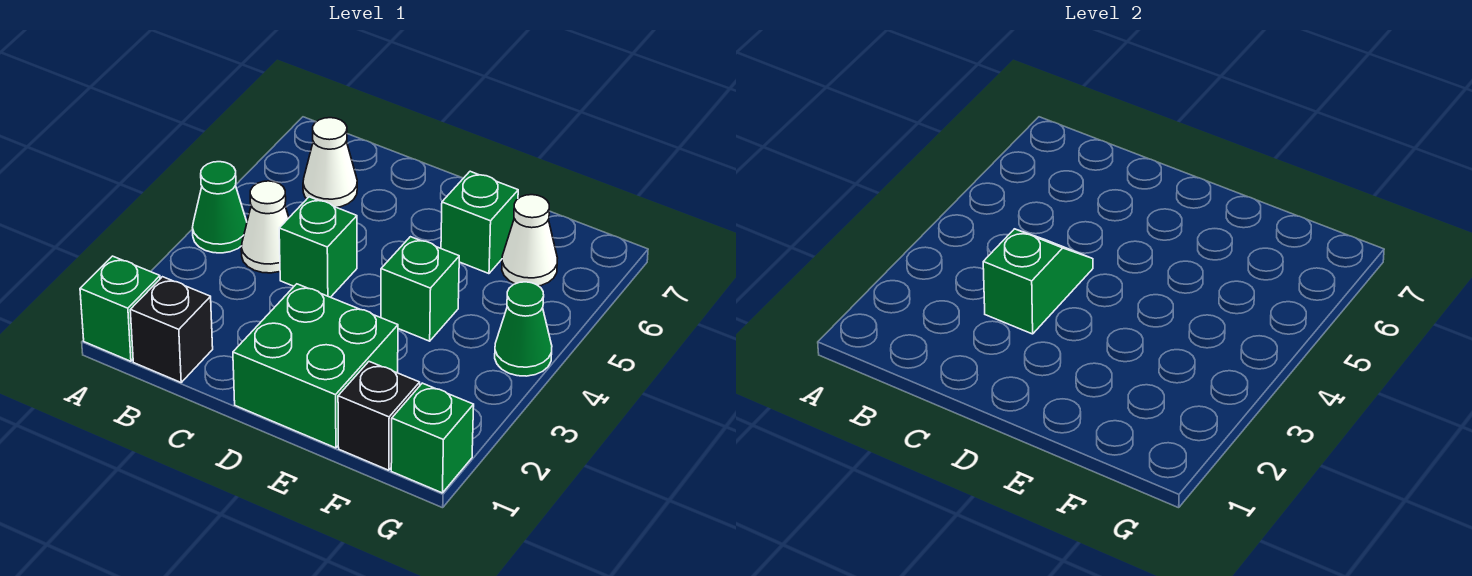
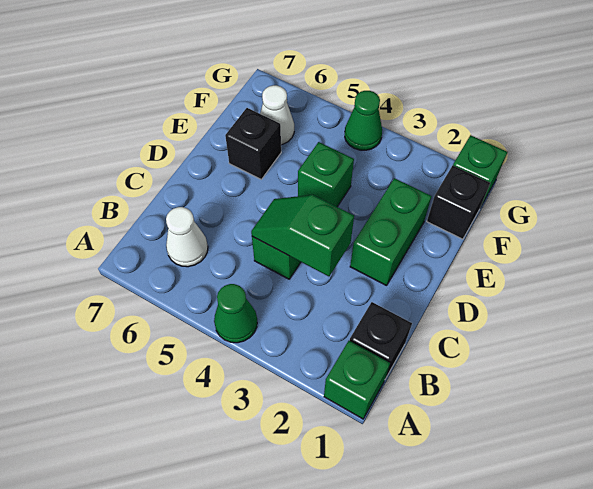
white 1x1 cone [241,181,289,273] -> none
green 2x2 brick [233,284,398,448] -> green 1x2 brick [350,178,432,286]
green 1x1 brick [441,171,518,274] -> black 1x1 brick [225,108,281,179]

